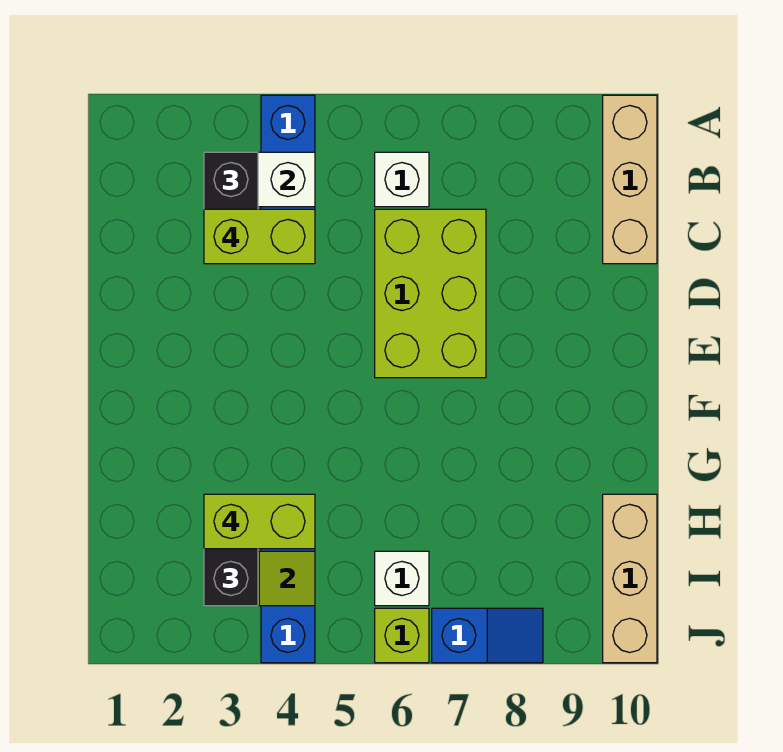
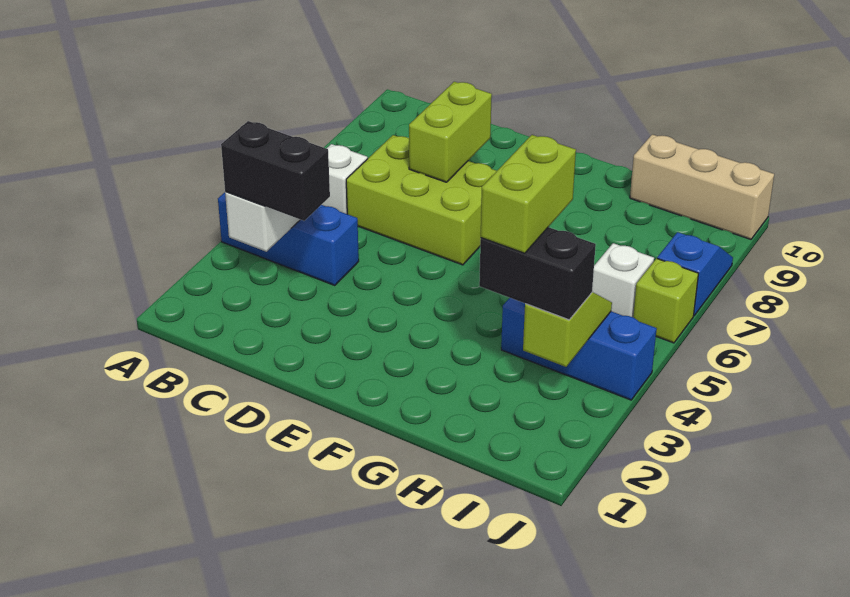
tan 1x3 brick [603,95,657,264] -> none
lime 1x2 brick [204,209,315,264] -> lime 1x2 brick moved to [409,82,492,182]

